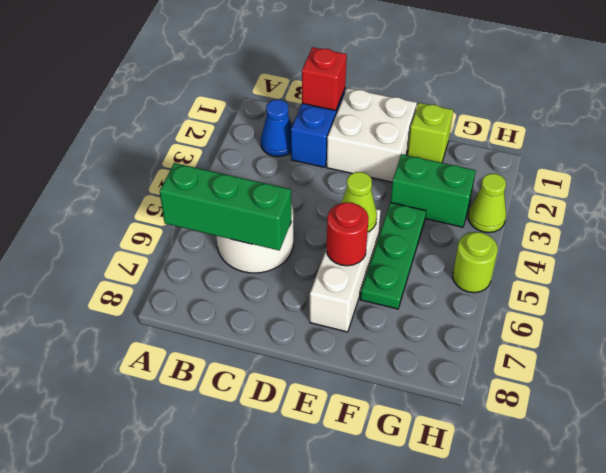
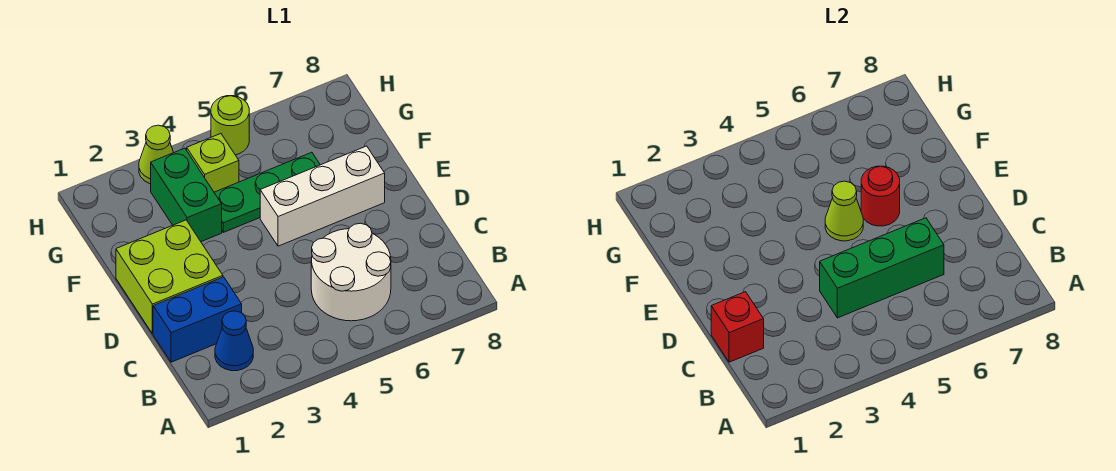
green 1x3 brick [160,163,291,251] -> green 1x3 brick turned to [820,218,944,318]
white 2x2 brick [327,88,417,182] -> lime 2x2 brick [116,220,223,334]
lime 1x1 brick [408,103,453,163] -> lime 1x1 brick moved to [187,134,239,192]

